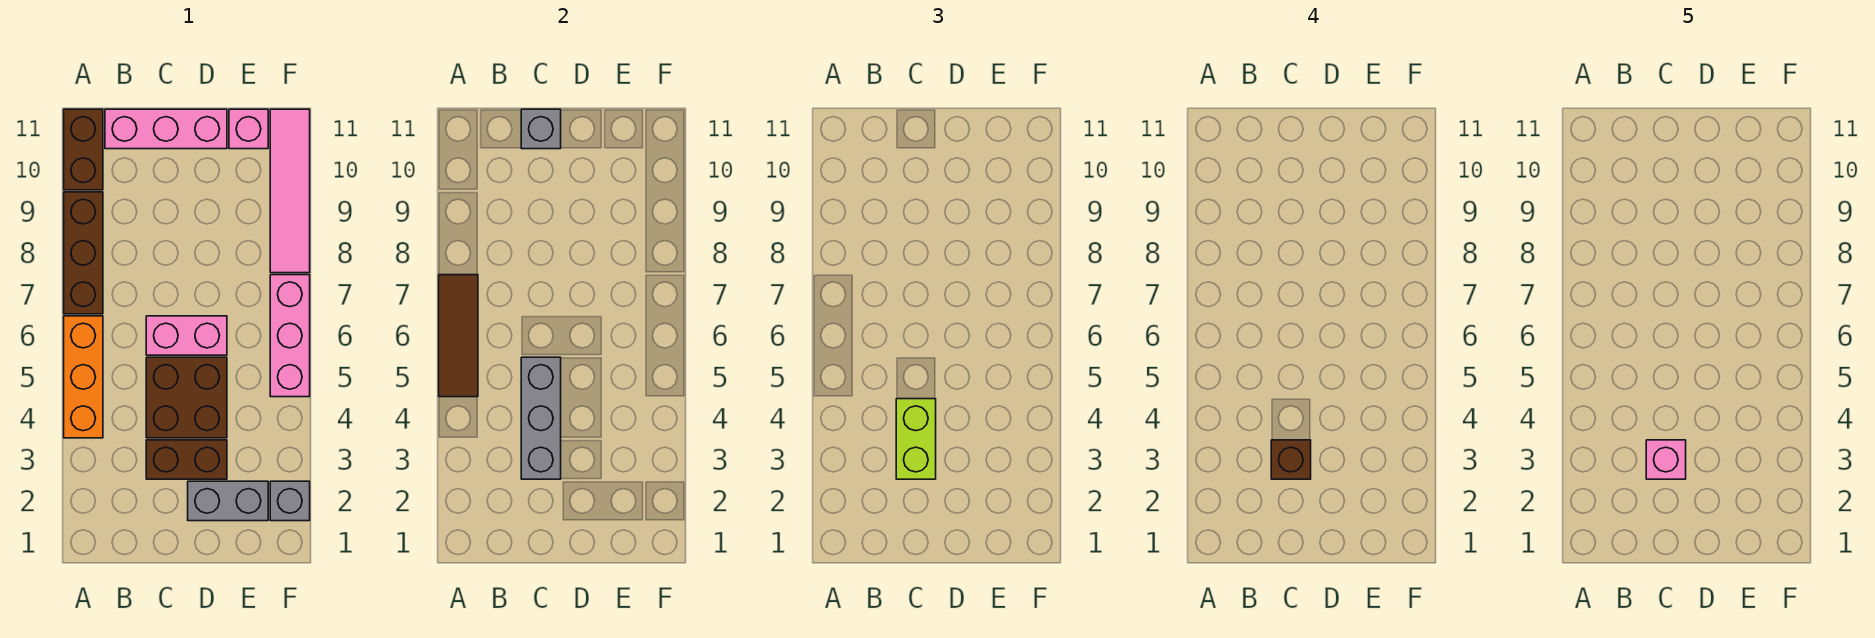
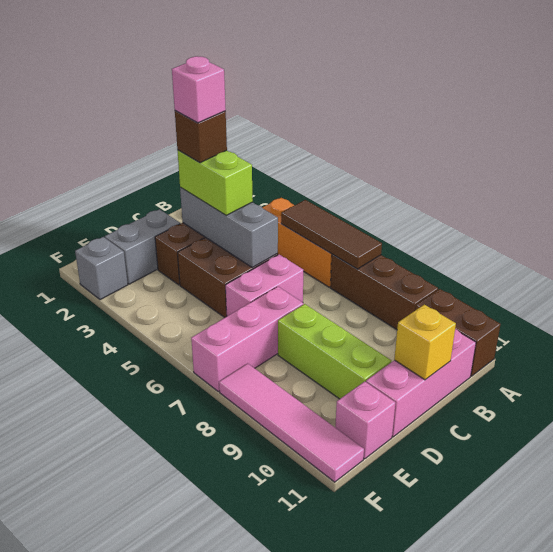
grey 1x1 brick [521,109,561,149] -> yellow 1x1 brick [394,305,456,380]
none -> lime 1x3 brick [278,304,391,399]
pink 1x3 brick [270,275,310,397] -> pink 1x3 brick turned to [191,287,303,392]

